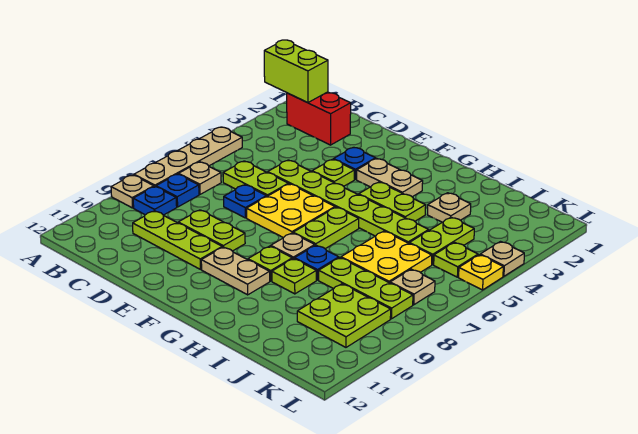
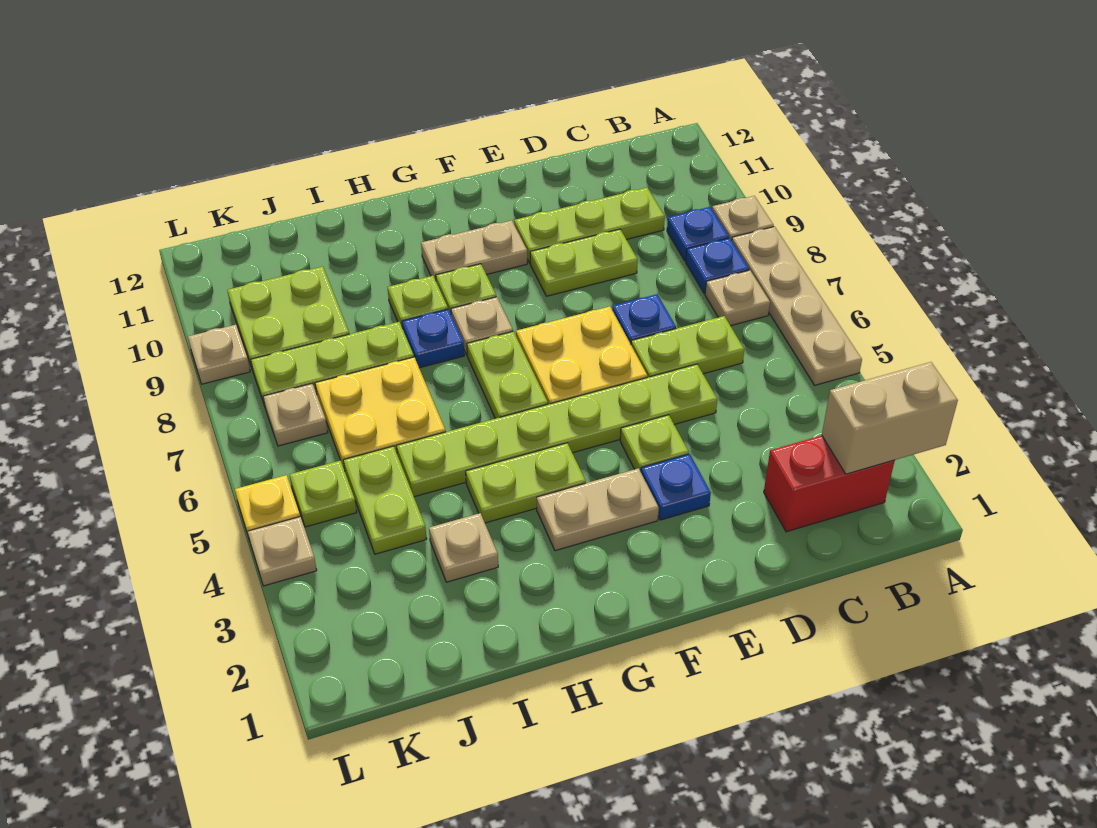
lime 1x2 brick [264,40,328,103] -> tan 1x2 brick [822,362,958,474]
none -> tan 1x1 plate [188,325,250,384]

